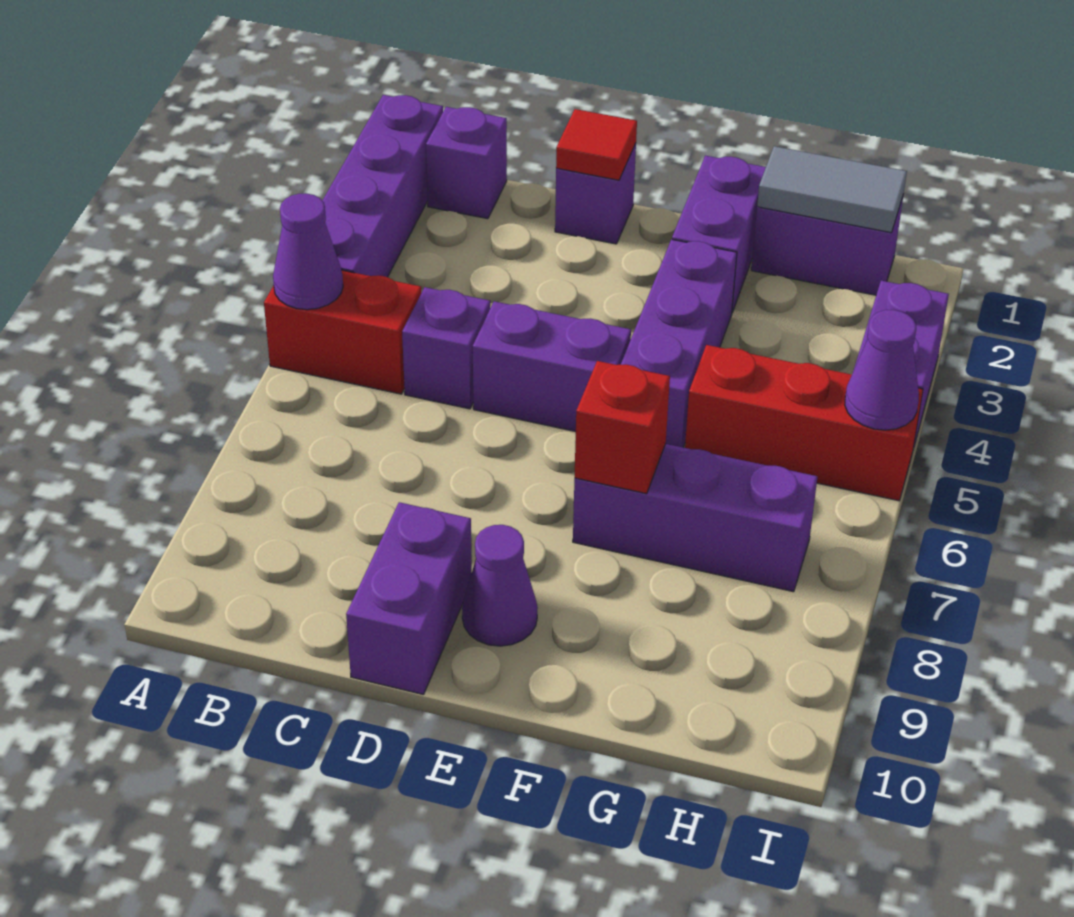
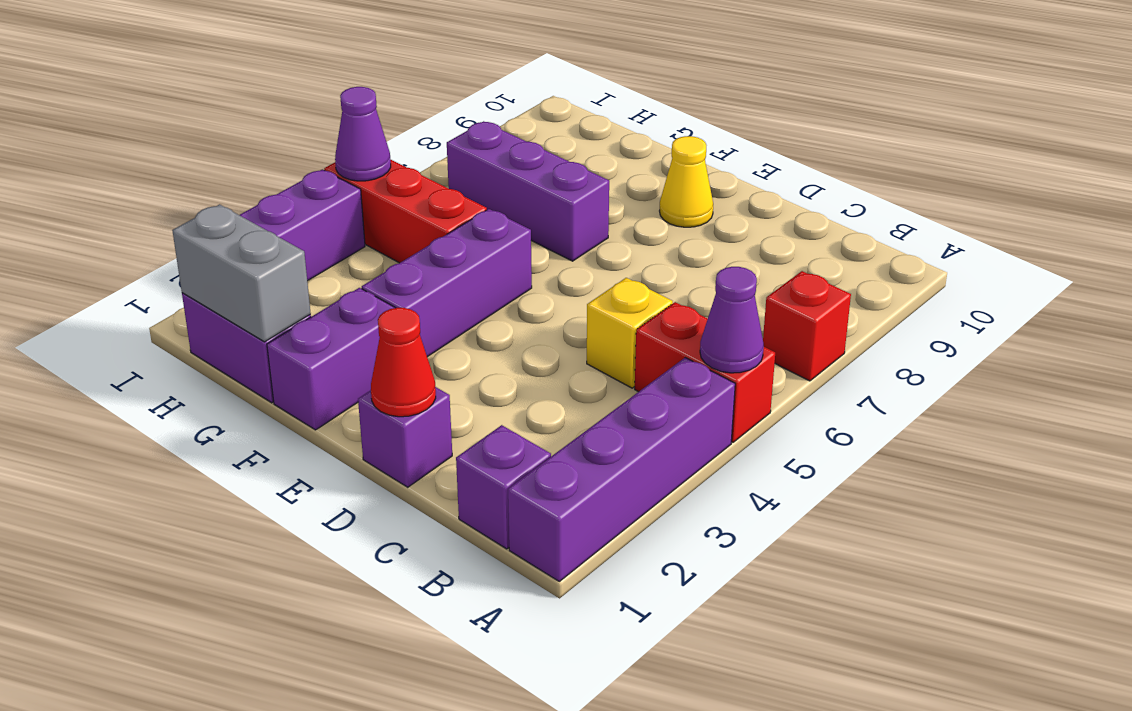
purple 1x1 brick [402,287,490,409] -> yellow 1x1 brick [587,278,673,388]
red 1x1 tile [556,109,637,180] -> red 1x1 cone [371,308,436,417]
purple 1x2 brick [473,301,631,432] -> none
purple 1x2 brick [346,502,472,695] -> none
purple 1x1 cone [462,525,538,646] -> yellow 1x1 cone [660,136,713,227]
red 1x1 brick [575,361,670,494] -> red 1x1 brick moved to [763,271,851,381]
grey 1x2 tile [757,146,907,233] -> grey 1x2 brick [172,204,311,342]

